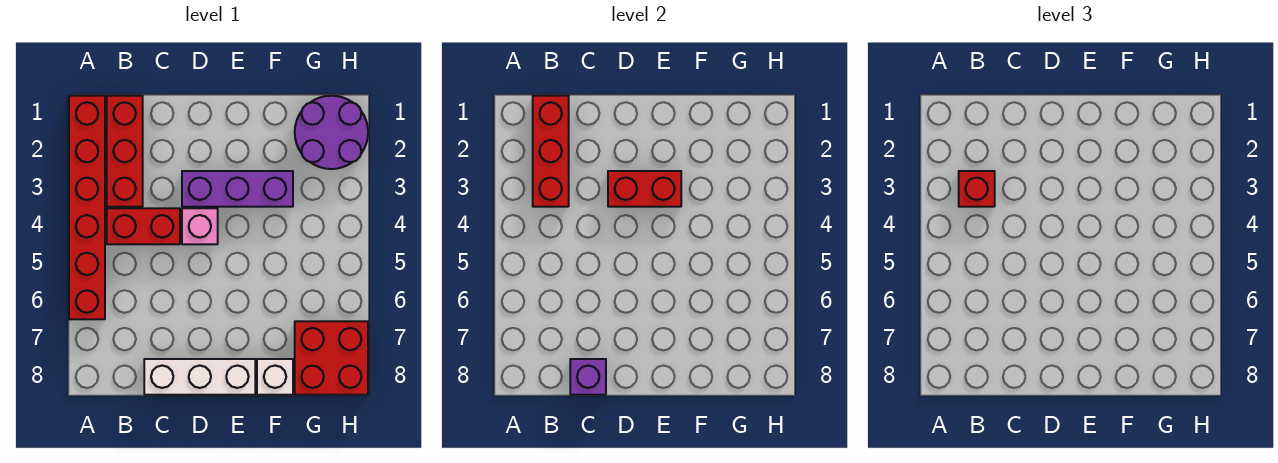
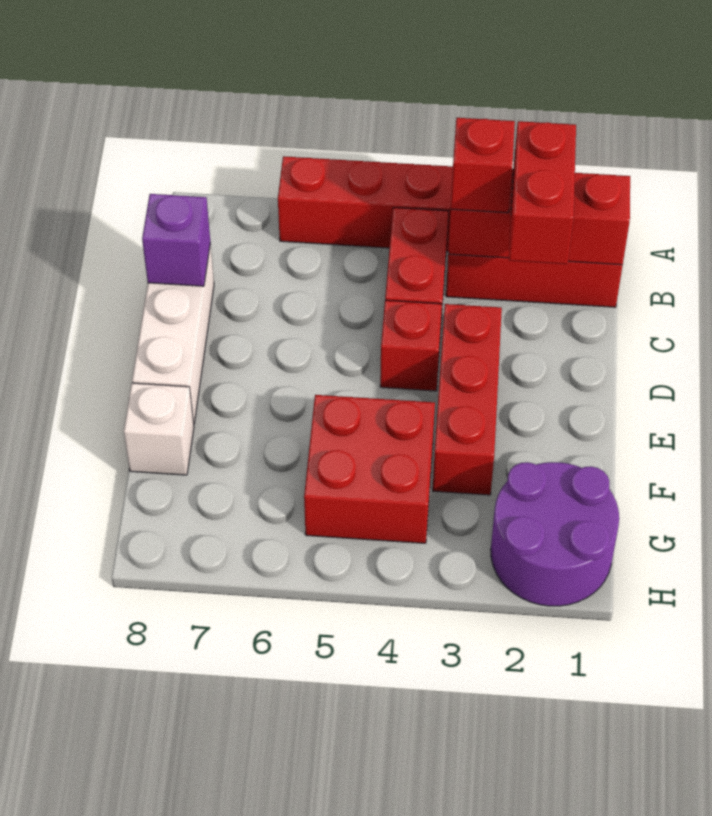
purple 1x3 brick [182,171,293,207] -> red 1x3 brick [433,304,502,495]
red 1x2 brick [608,171,681,207] -> red 1x2 brick moved to [509,121,576,264]
pink 1x1 brick [182,208,218,244] -> red 1x1 brick [380,300,442,391]
red 2x2 brick [295,321,368,395] -> red 2x2 brick moved to [304,395,435,543]

